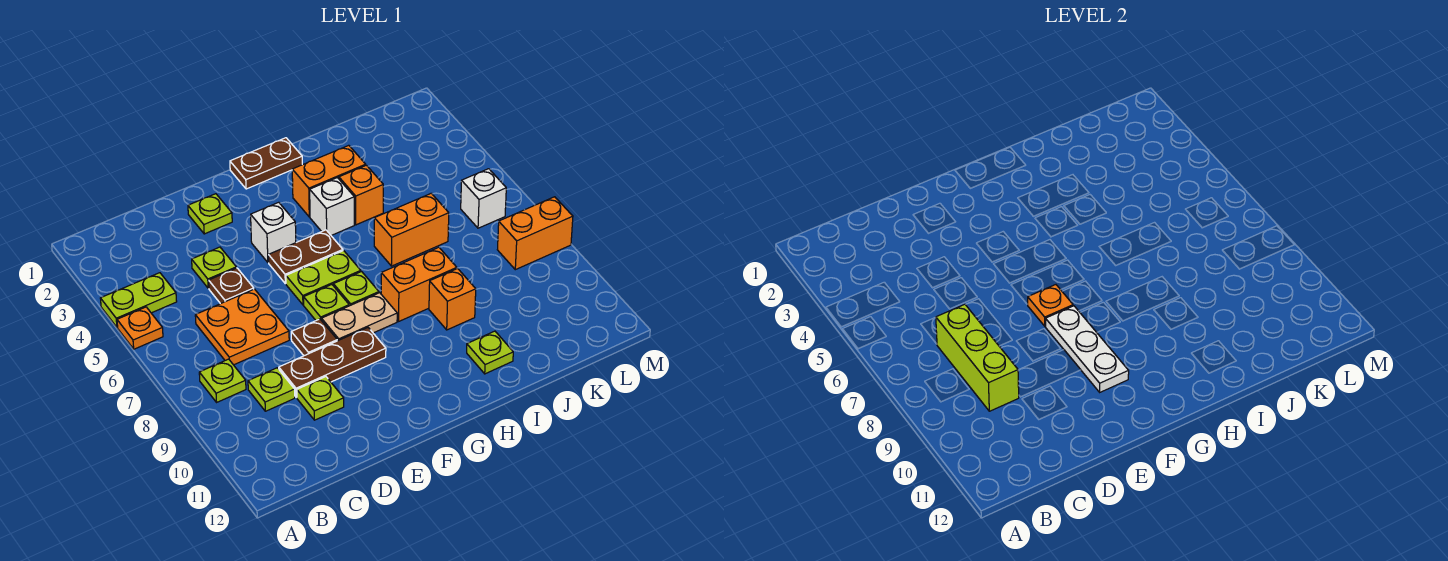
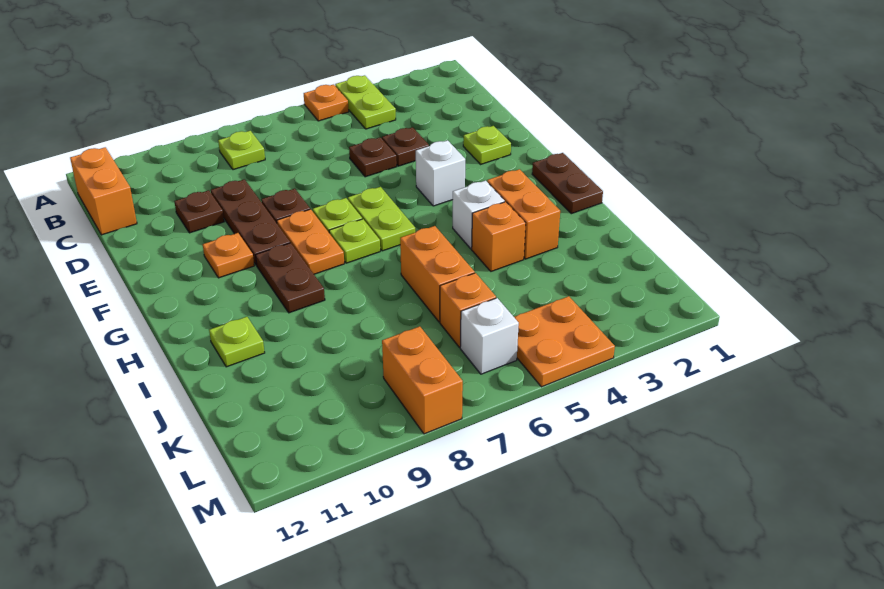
orange 2x2 plate [195,289,289,365] -> orange 2x2 plate moved to [514,296,615,387]
lime 1x3 brick [936,304,1019,411] -> none
lime 1x1 plate [248,368,295,411] -> none
lime 1x1 plate [192,247,236,288] -> brown 1x1 plate [382,127,429,166]
lime 1x1 plate [297,377,344,420] -> brown 1x1 plate [175,190,224,233]
brown 1x2 plate [268,230,343,284] -> brown 1x2 plate moved to [256,243,325,313]
orange 1x1 plate [1028,285,1073,326] -> orange 1x1 plate moved to [203,233,254,278]
tan 1x2 plate [322,293,397,341] -> orange 1x2 plate [277,209,344,274]
white 1x3 plate [1046,306,1129,392] -> none
orange 1x2 brick [381,247,457,321] -> orange 1x2 brick moved to [70,147,137,235]
orange 1x1 brick [429,269,476,330] -> orange 1x1 brick moved to [440,273,496,348]

